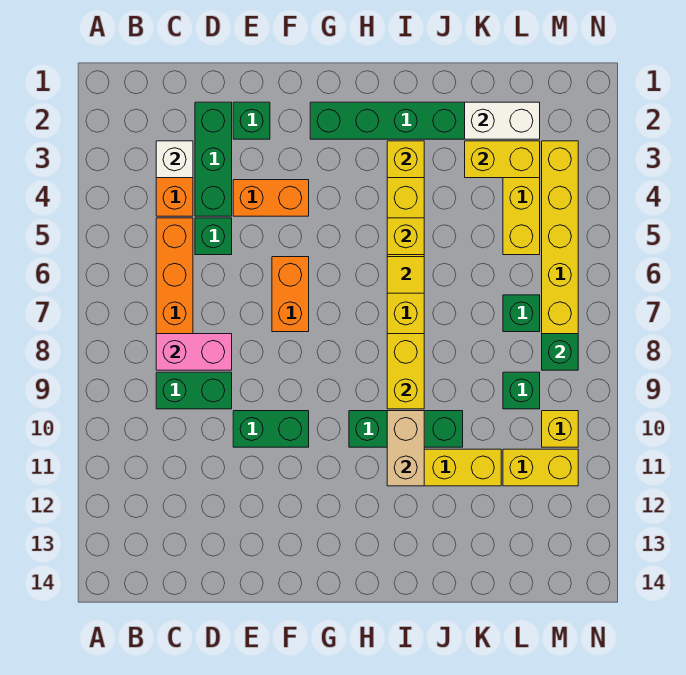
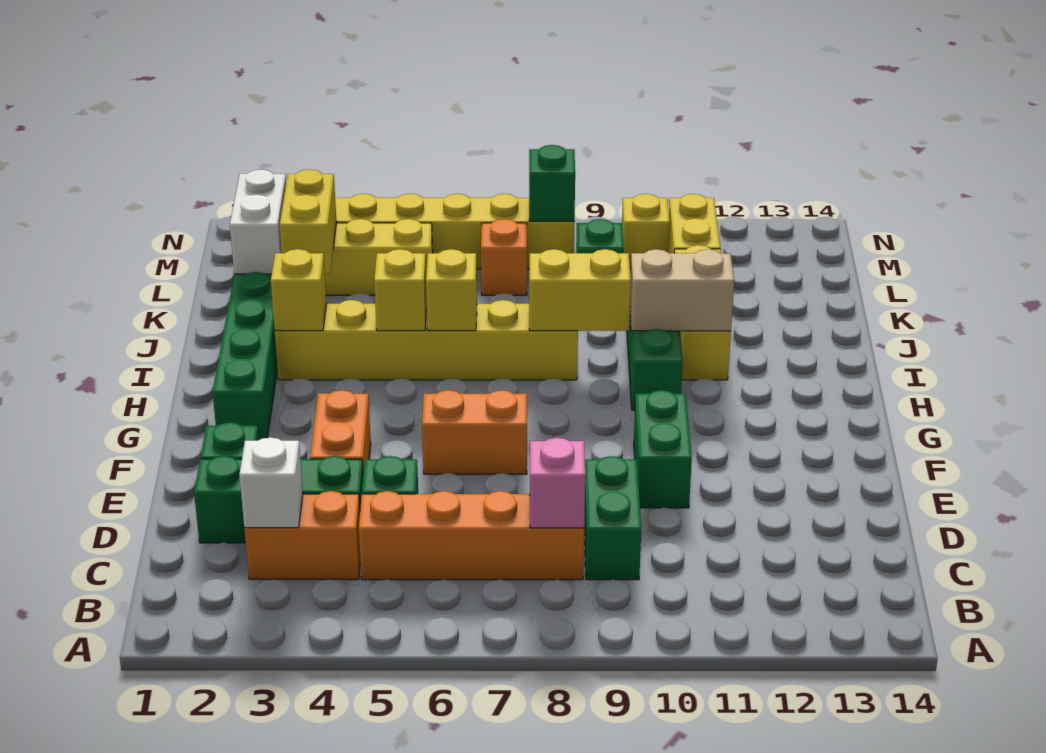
pink 1x2 brick [156,334,232,370] -> pink 1x1 brick [530,438,585,528]
yellow 1x1 tile [387,257,424,293] -> yellow 1x1 brick [426,249,477,331]
green 1x1 brick [503,295,540,332] -> orange 1x1 brick [481,219,527,295]

